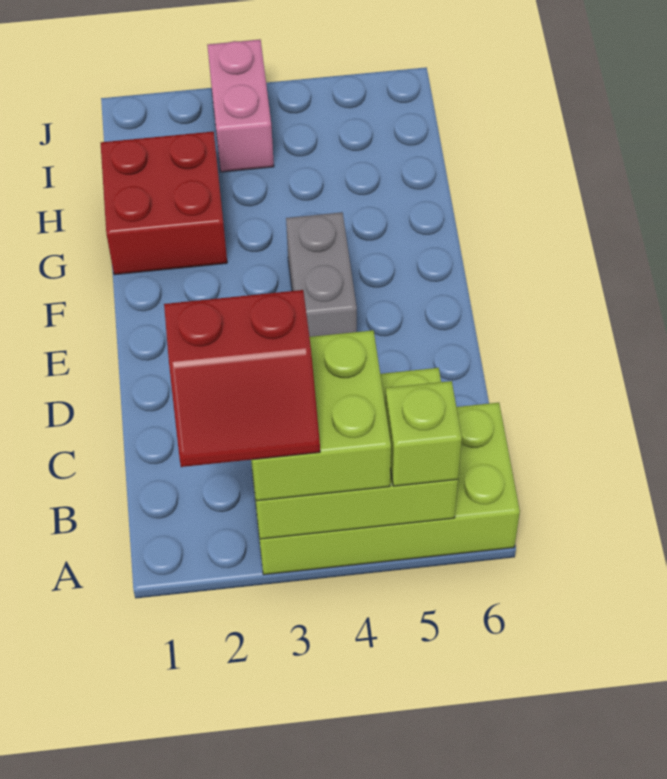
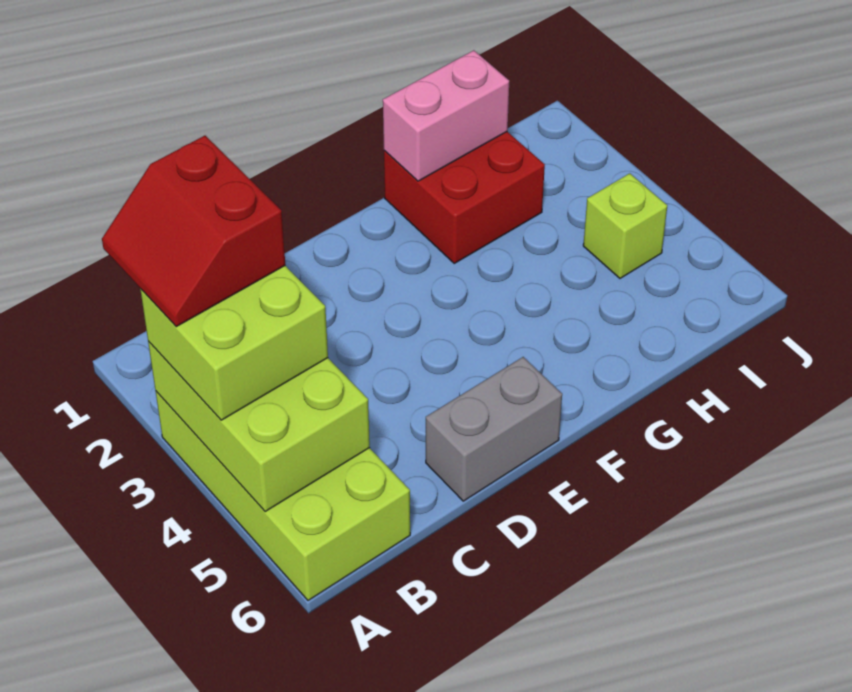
lime 1x1 brick [385,381,462,486] -> lime 1x1 brick moved to [583,173,667,278]
grey 1x2 brick [286,212,357,337] -> grey 1x2 brick moved to [426,357,562,501]
pink 1x2 brick [207,40,274,172] -> pink 1x2 brick moved to [383,50,509,181]

